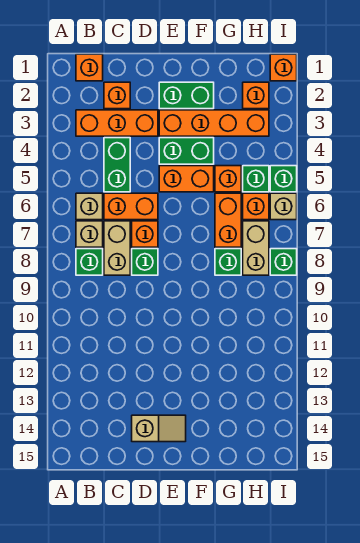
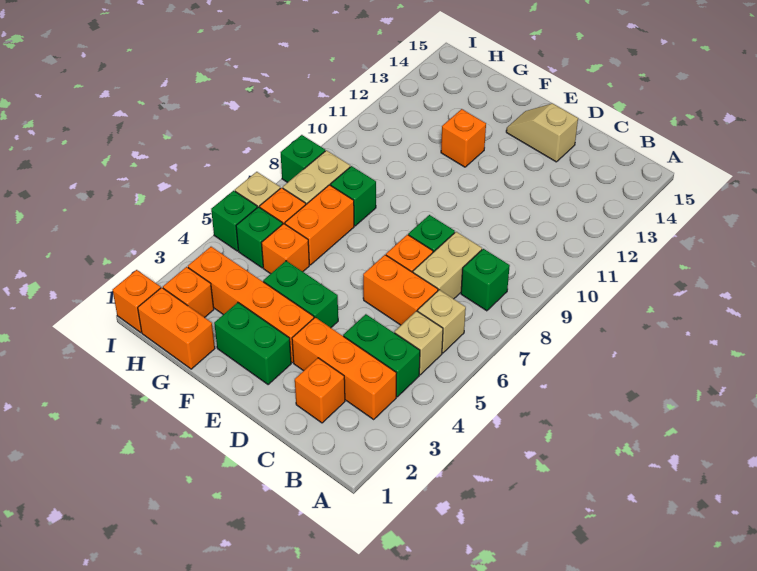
orange 1x1 brick [76,54,103,81] -> orange 1x1 brick moved to [441,109,486,167]
tan 1x1 brick [76,221,103,247] -> tan 1x1 brick moved to [395,311,443,375]
green 1x2 brick [104,138,130,192] -> green 1x2 brick turned to [343,314,420,397]
orange 1x2 brick [159,166,214,192] -> orange 1x2 brick moved to [138,288,215,369]

